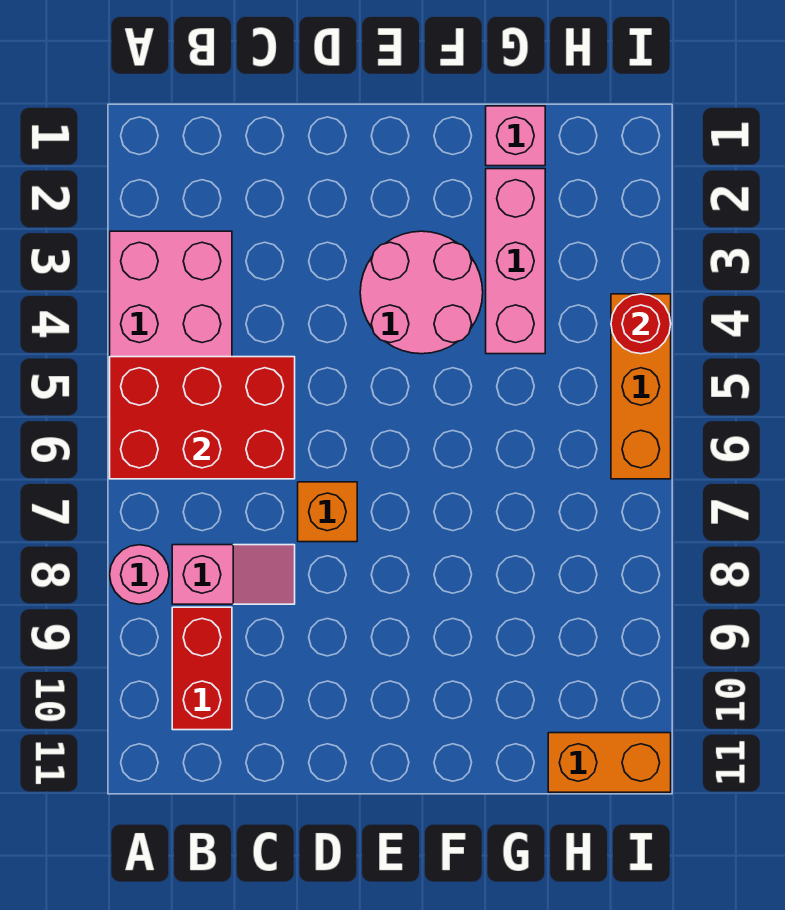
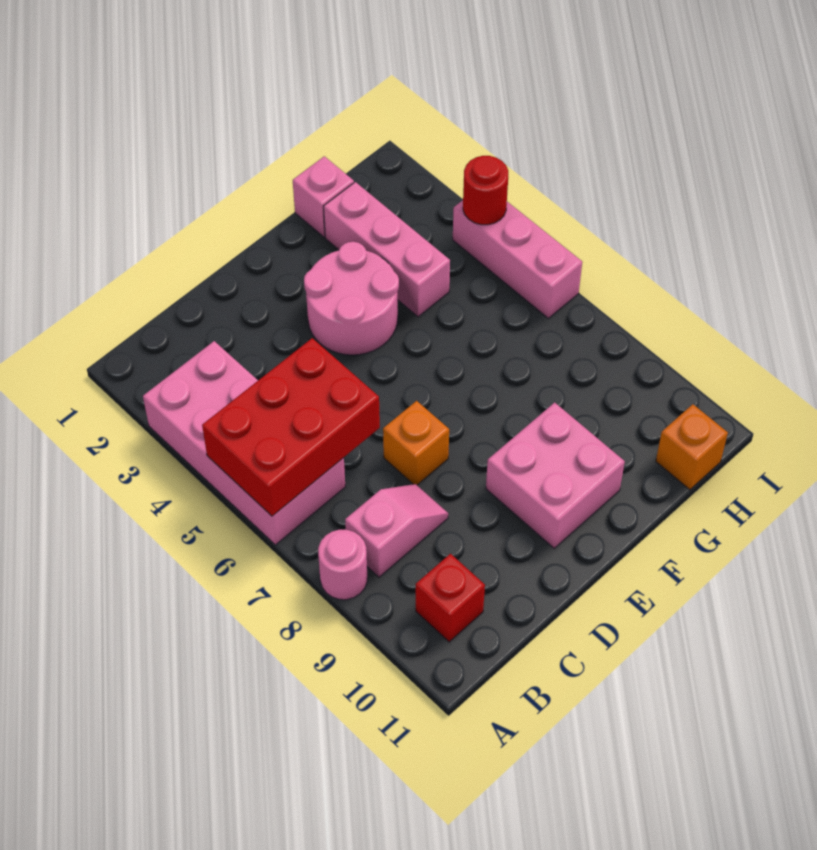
red 1x2 brick [172,607,232,730] -> red 1x1 brick [416,554,485,642]
none -> pink 2x2 brick [486,402,625,548]
orange 1x2 brick [548,733,671,792] -> orange 1x1 brick [656,404,728,490]
orange 1x3 brick [611,294,671,479] -> pink 1x3 brick [453,200,582,318]

